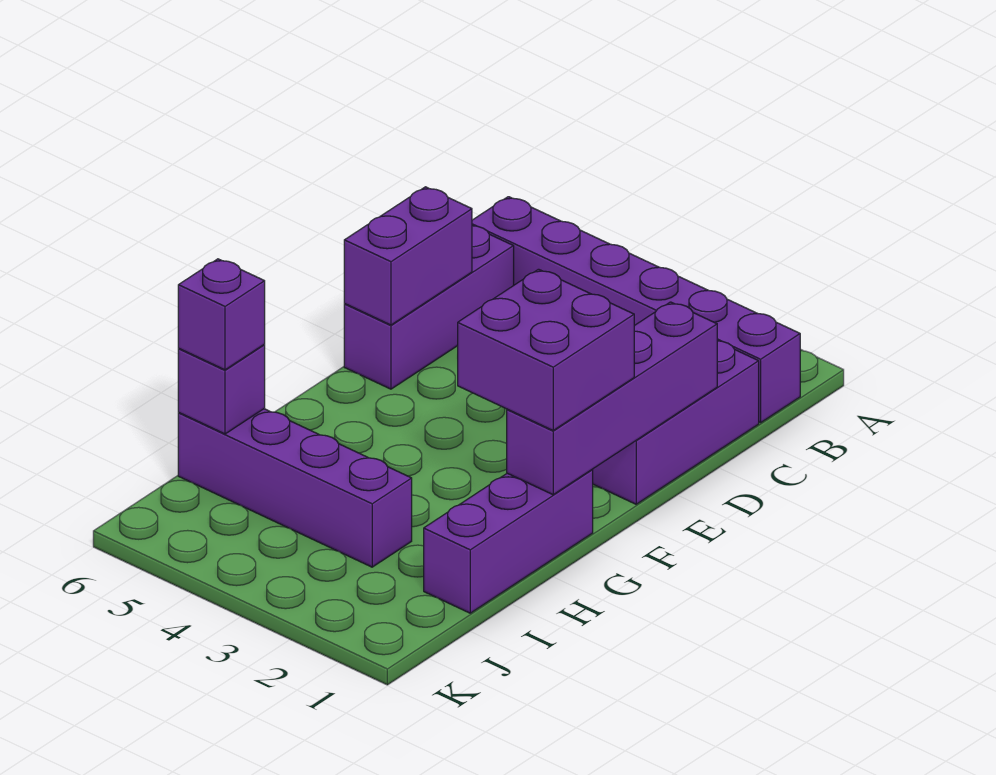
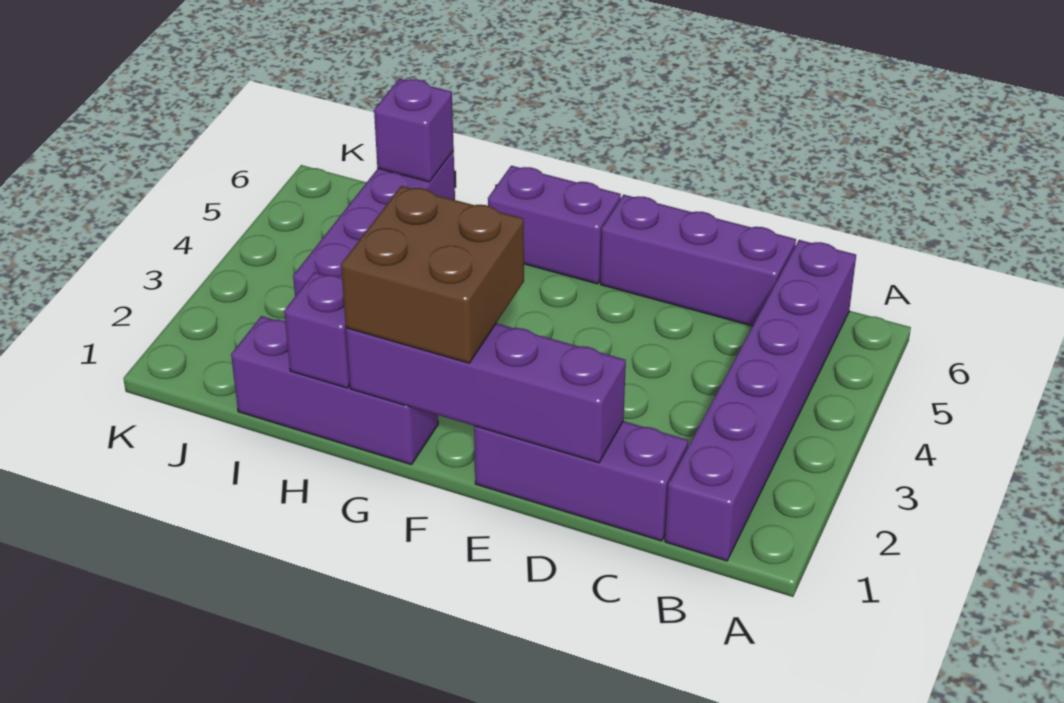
purple 1x2 brick [344,187,472,325] -> purple 1x2 brick moved to [488,166,621,284]
purple 2x2 brick [458,269,634,430] -> brown 2x2 brick [341,186,524,363]
purple 1x1 brick [178,259,265,370] -> purple 1x1 brick moved to [284,272,350,388]

